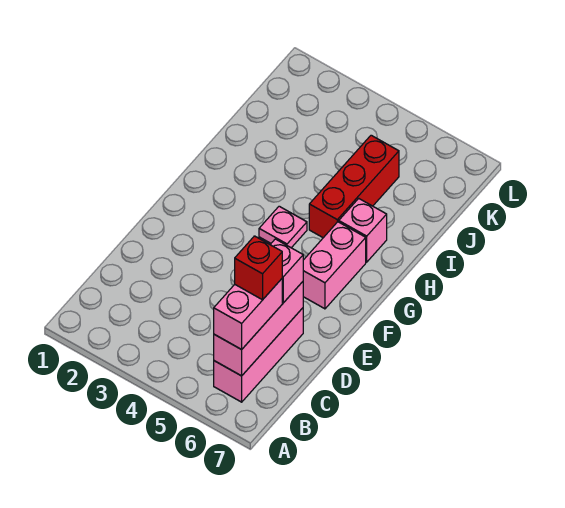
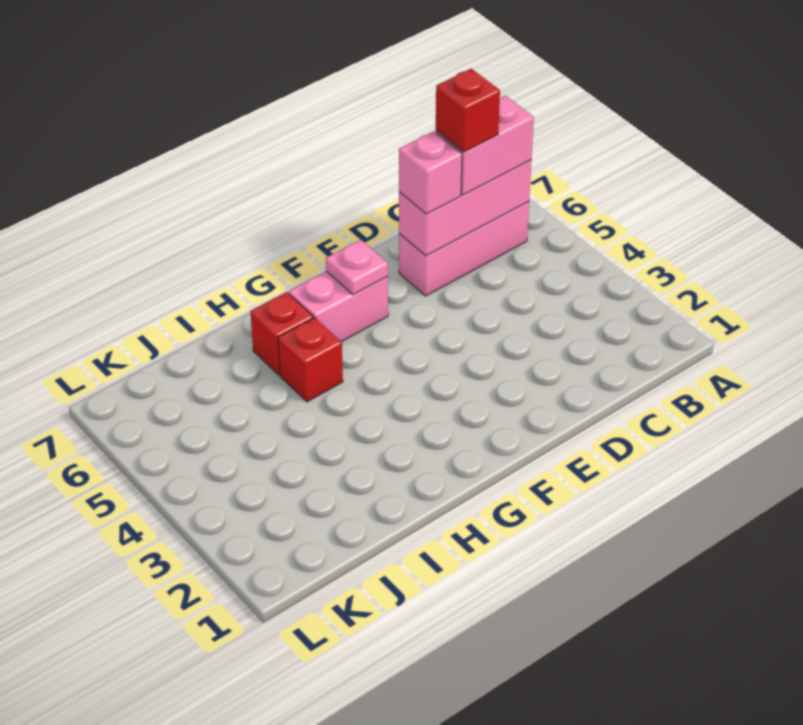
pink 1x1 plate [259,206,307,248] -> pink 1x1 plate moved to [326,240,388,294]
red 1x3 brick [309,135,399,238] -> red 1x1 brick [278,318,343,402]
pink 1x1 brick [339,198,387,262] -> red 1x1 brick [250,292,313,375]

